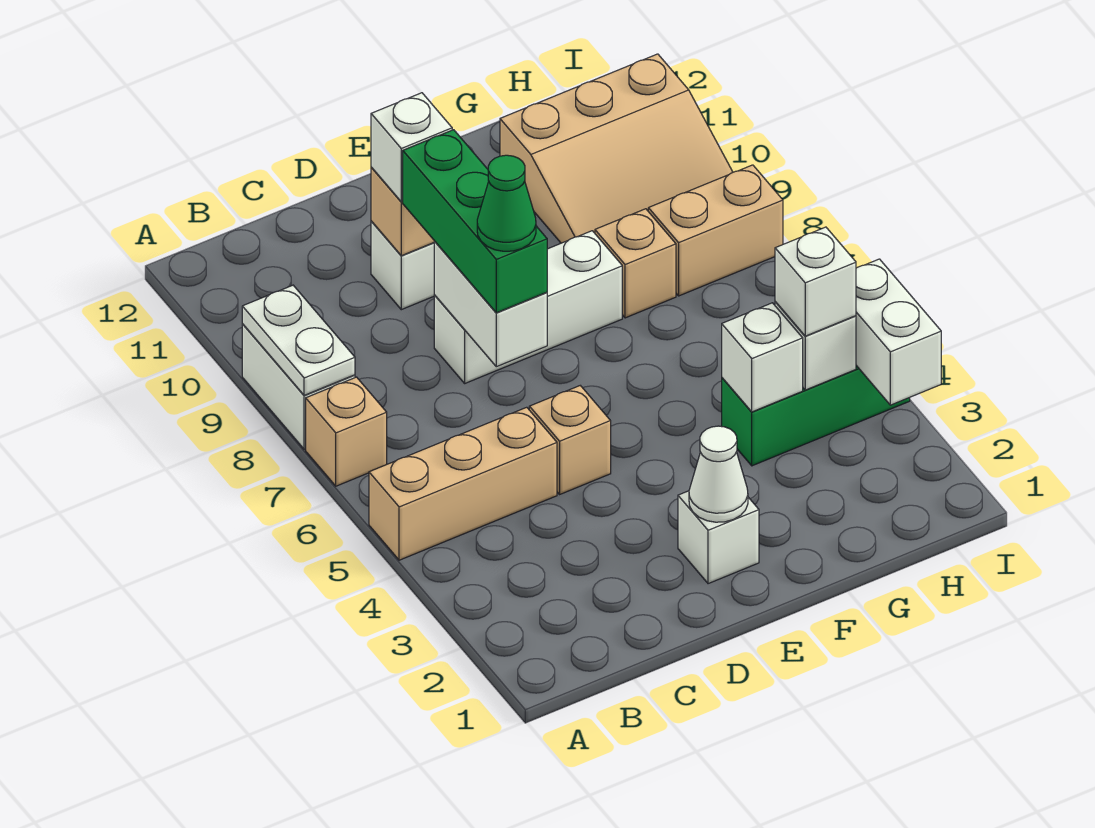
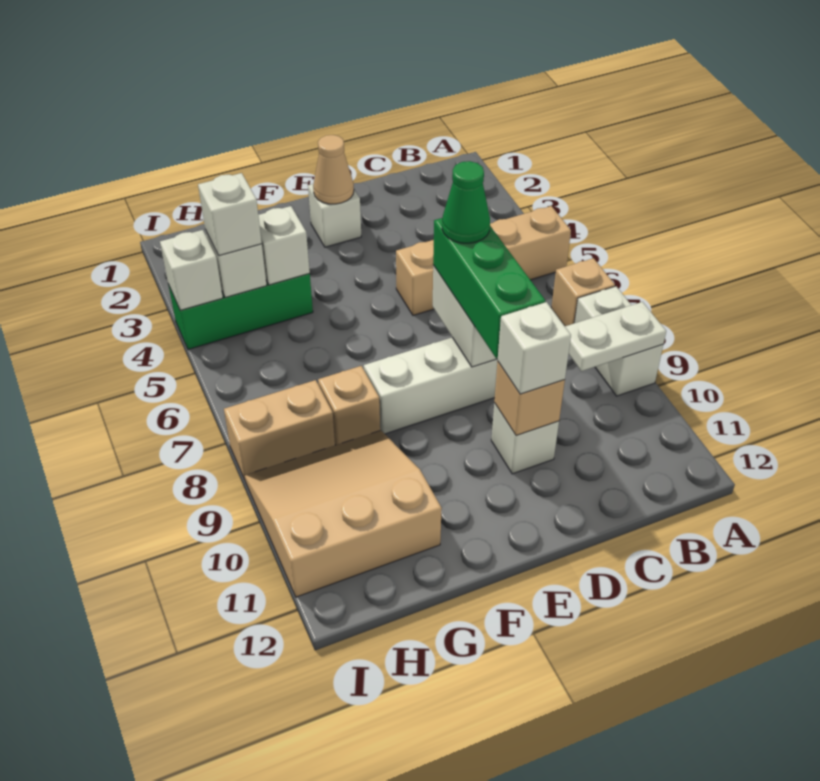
white 1x2 plate [242,285,355,395] -> white 1x2 plate turned to [565,302,666,371]
white 1x1 cone [689,426,748,522] -> tan 1x1 cone [313,135,354,204]
white 1x2 brick [856,259,941,405] -> white 1x1 brick [160,230,223,310]

